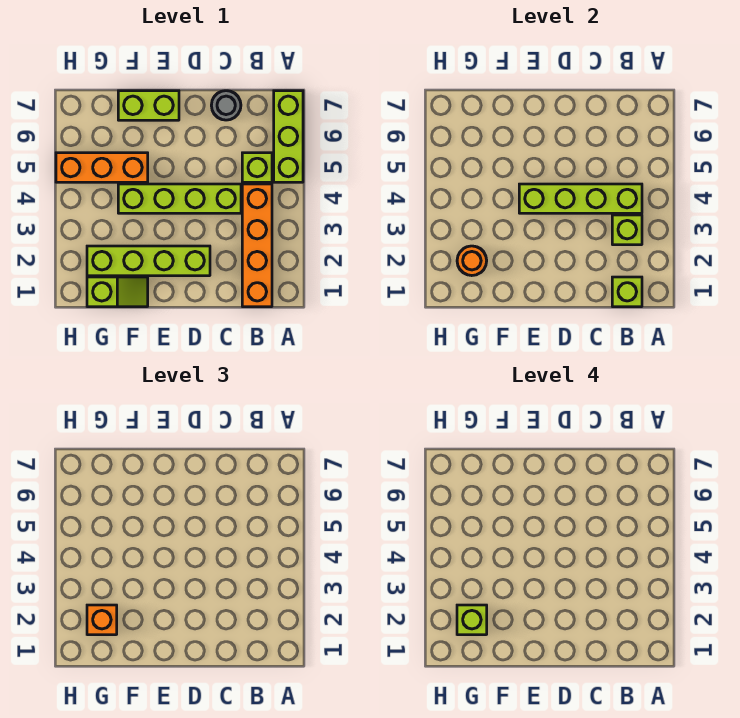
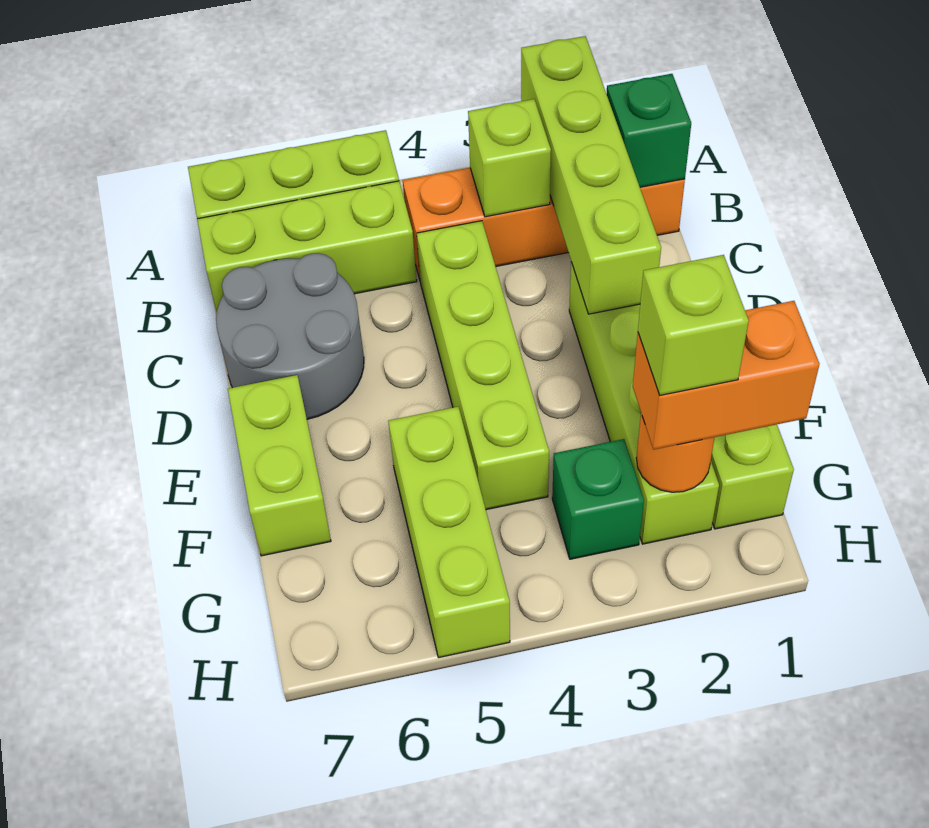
lime 1x1 brick [612,277,642,307] -> green 1x1 brick [607,74,691,187]
lime 1x4 brick [519,184,642,213] -> lime 1x4 brick moved to [521,36,661,314]
lime 1x1 brick [242,153,272,182] -> lime 1x3 brick [197,181,417,312]
grey 1x1 round brick [211,91,241,120] -> grey 2x2 round brick [216,253,364,419]
orange 1x3 brick [56,153,148,182] -> lime 1x3 brick [388,407,510,658]
orange 1x1 brick [87,605,117,635] -> orange 1x2 brick [633,301,819,449]
none -> green 1x1 brick [552,439,644,559]

